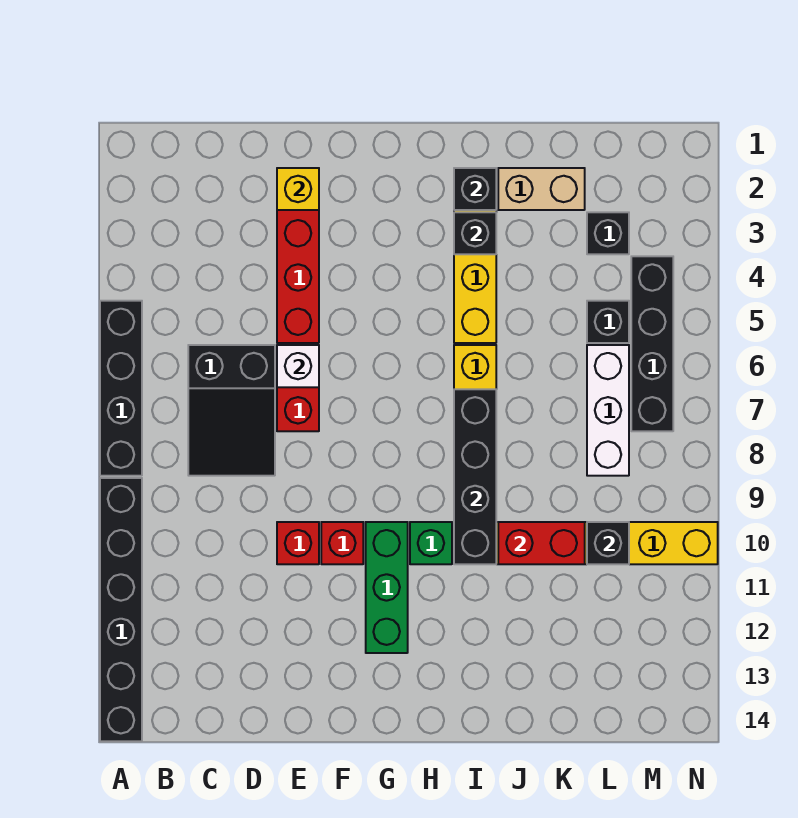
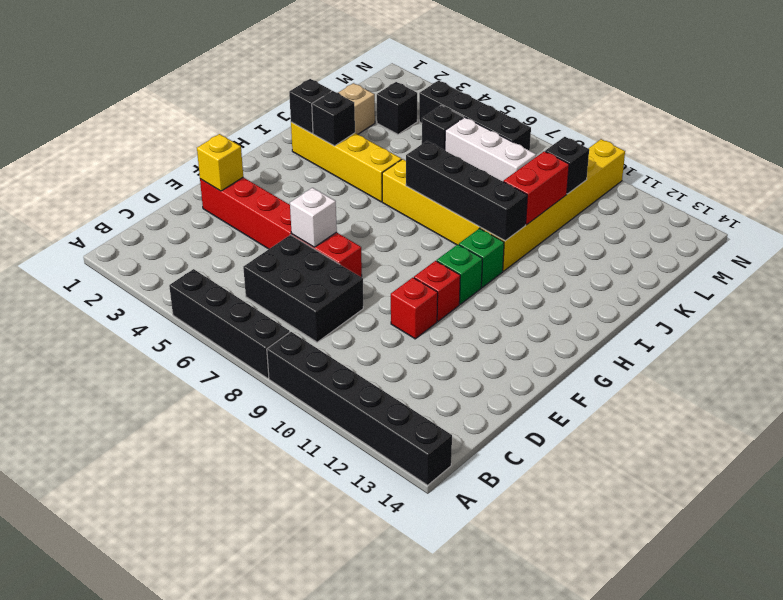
black 2x3 slope [188,345,275,476] -> black 2x3 brick [243,235,363,342]
green 1x3 brick [366,522,408,653] -> green 1x1 brick [437,245,482,304]

